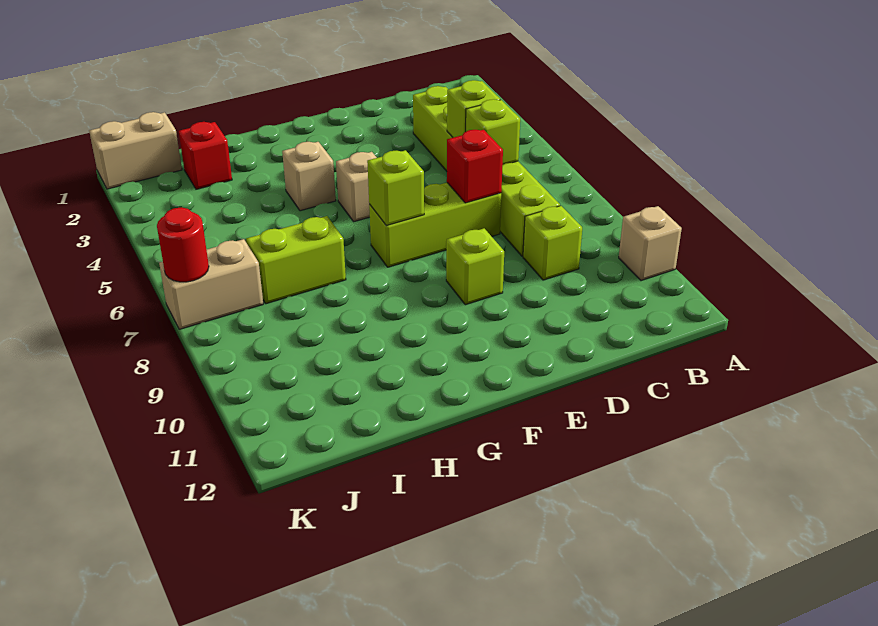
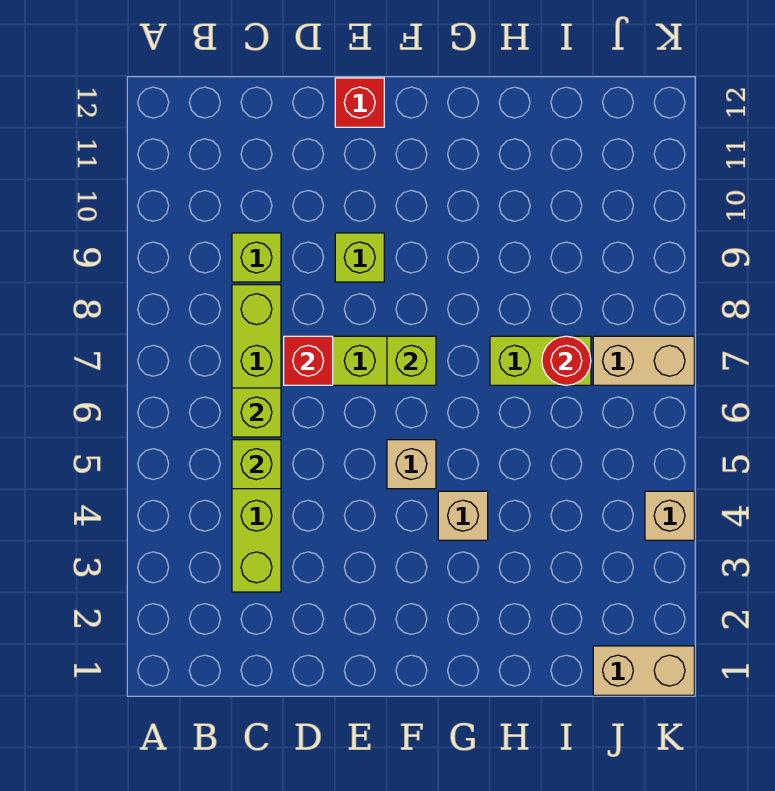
tan 1x1 brick [619,206,682,281] -> tan 1x1 brick moved to [645,491,694,540]
red 1x1 brick [179,122,232,189] -> red 1x1 brick moved to [335,78,384,127]
red 1x1 round brick [157,207,209,282] -> red 1x1 round brick moved to [542,336,591,385]

